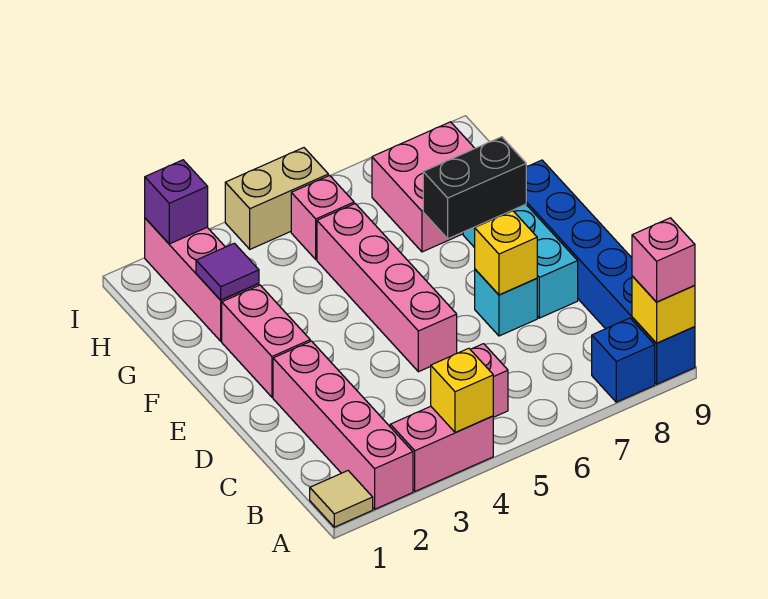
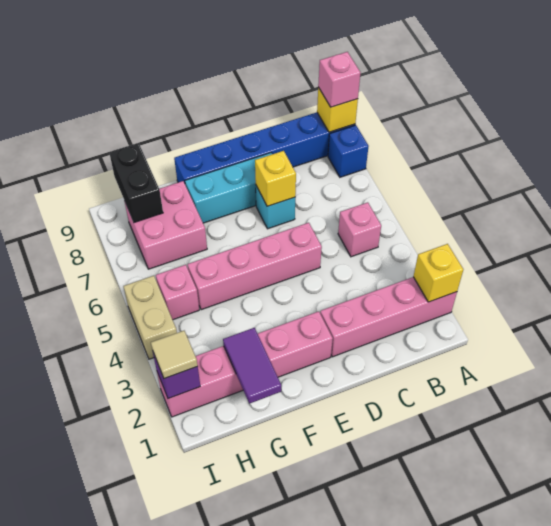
tan 1x1 tile [310,471,373,527] -> tan 1x1 tile moved to [151,331,198,379]
pink 1x2 brick [390,406,493,491] -> none
yellow 1x1 brick [431,348,493,432] -> yellow 1x1 brick moved to [413,244,463,302]
black 1x2 brick [423,137,526,239] -> black 1x2 brick moved to [109,143,163,222]
purple 1x1 tile [196,243,259,300] -> purple 1x2 tile [223,328,282,404]

